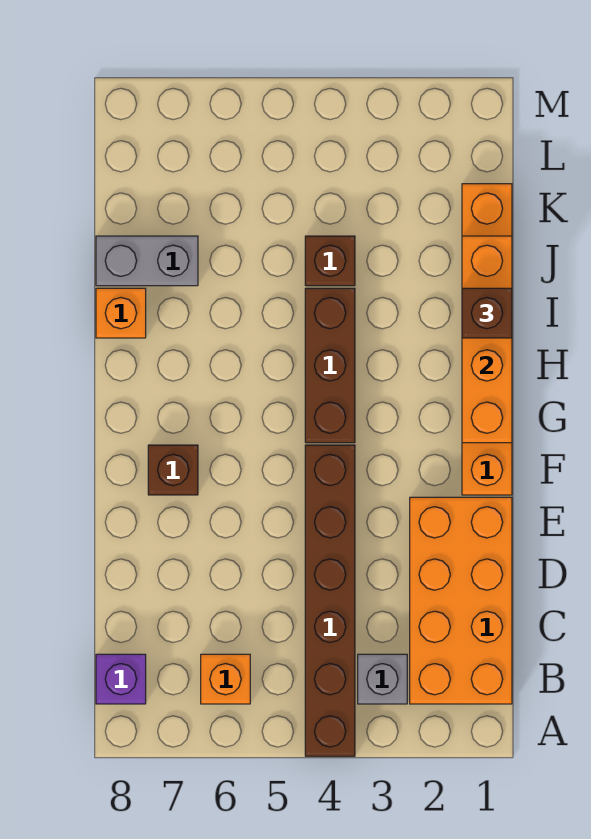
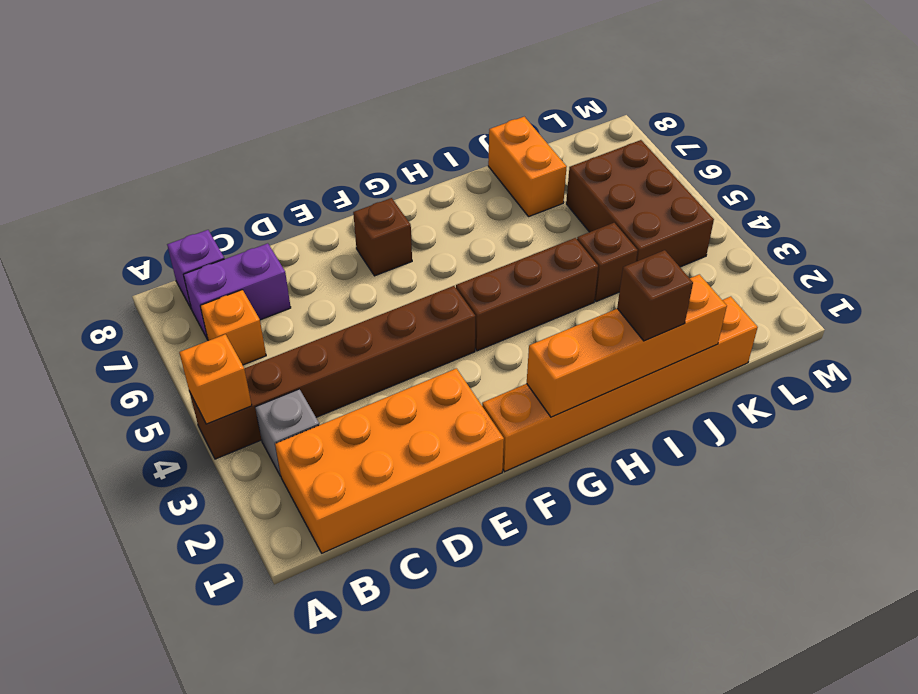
none -> purple 1x2 brick [183,243,291,340]
orange 1x1 brick [96,288,146,338] -> orange 1x1 brick moved to [179,334,252,424]
grey 1x2 brick [96,236,198,286] -> orange 1x2 brick [488,117,567,216]
none -> brown 2x3 brick [566,140,714,267]

